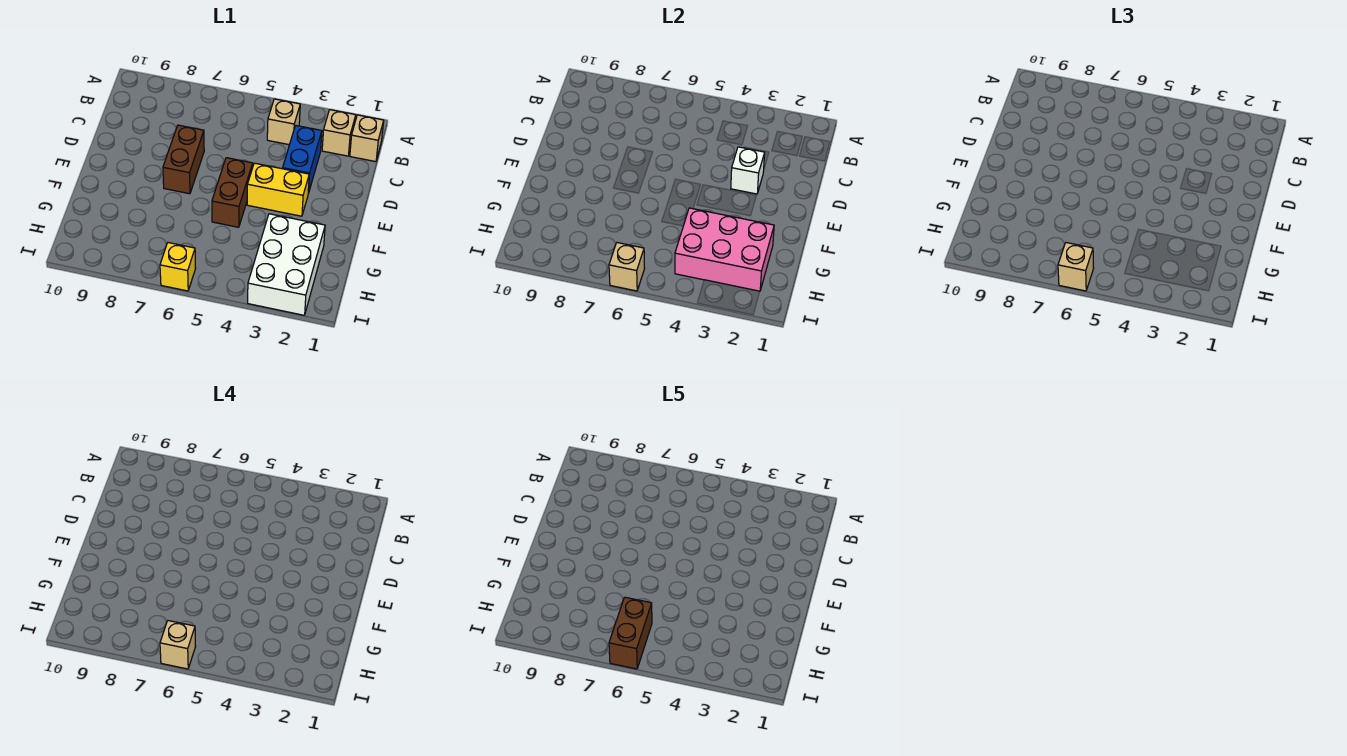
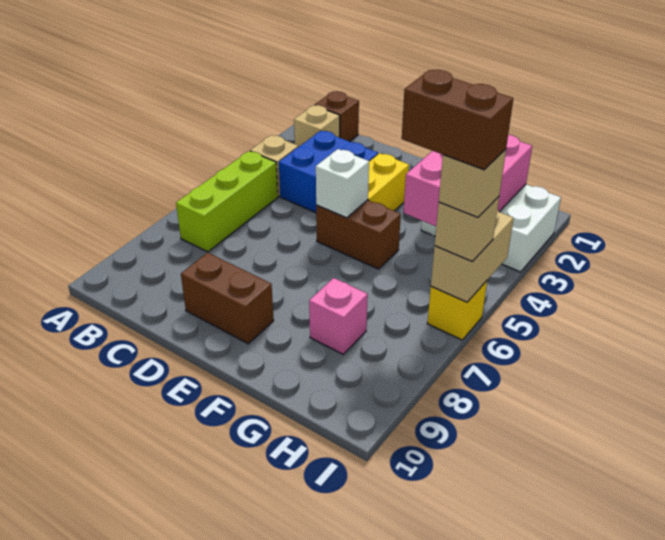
tan 1x1 brick [350,115,384,162] -> brown 1x1 brick [314,91,359,142]
none -> lime 1x3 brick [176,151,278,252]
blue 1x2 brick [283,126,322,194] -> blue 2x2 brick [279,131,378,213]
white 1x1 brick [731,147,765,194] -> white 1x1 brick moved to [316,149,369,218]
brown 1x2 brick [163,125,204,194] -> brown 1x2 brick moved to [181,253,274,344]
none -> pink 1x1 brick [309,278,368,354]
tan 1x1 brick [609,243,645,291] -> tan 1x2 brick [431,210,514,302]

